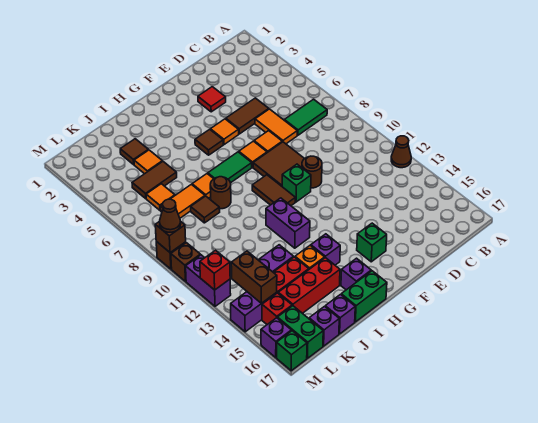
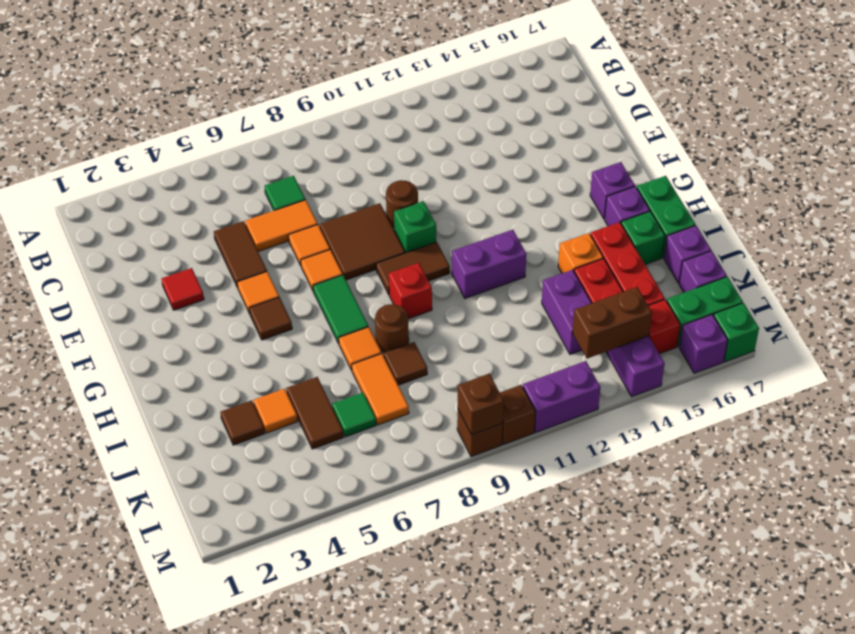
brown 1x1 cone [391,136,411,168] -> none
green 1x2 tile [284,99,327,135] -> green 1x1 tile [265,176,305,211]
green 1x1 brick [357,223,387,262] -> green 1x1 brick moved to [621,211,665,264]
purple 1x1 brick [311,234,340,265] -> purple 1x1 brick moved to [590,162,635,219]
orange 1x1 tile [146,184,175,210] -> green 1x1 tile [332,392,376,437]
brown 1x1 cone [160,199,181,232] -> none
red 1x1 brick [200,250,230,290] -> red 1x1 brick moved to [389,263,432,319]

